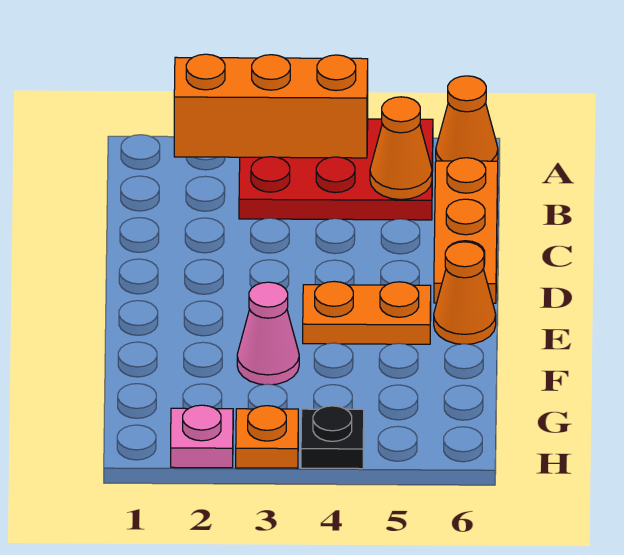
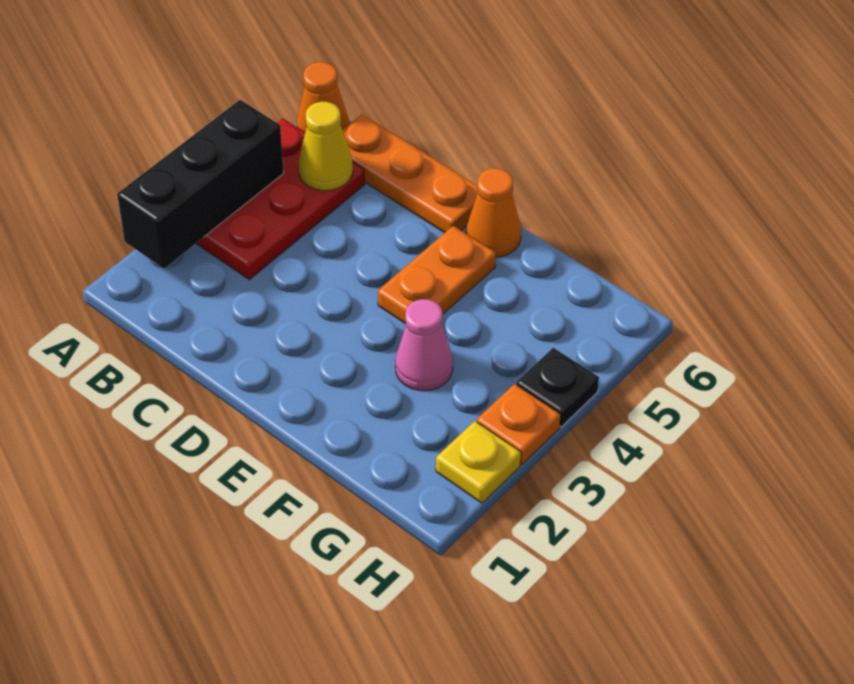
orange 1x3 brick [174,54,368,158] -> black 1x3 brick [117,100,284,269]
orange 1x1 cone [370,97,432,200] -> yellow 1x1 cone [298,102,353,191]
pink 1x1 plate [171,405,233,468] -> yellow 1x1 plate [436,421,521,503]

